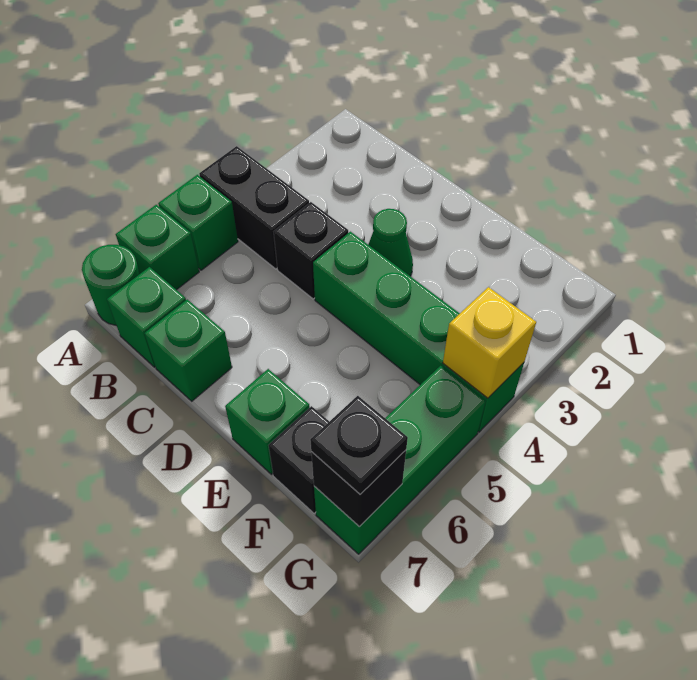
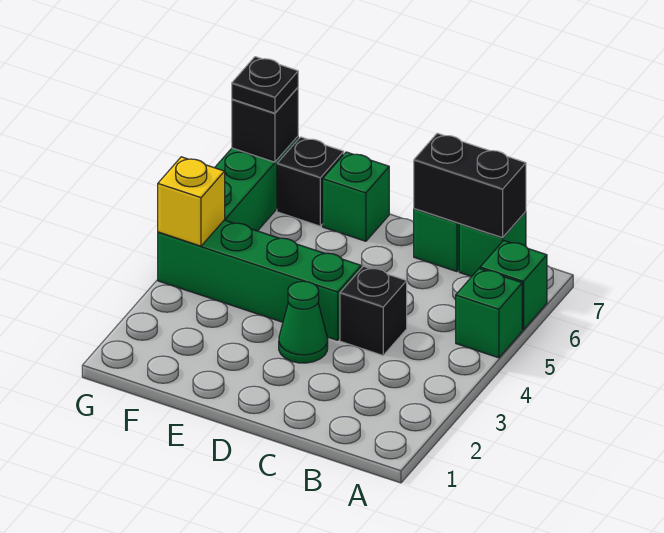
black 1x2 brick [199,146,309,269] -> black 1x2 brick moved to [414,133,526,238]
green 1x1 round brick [82,245,140,325] -> none

